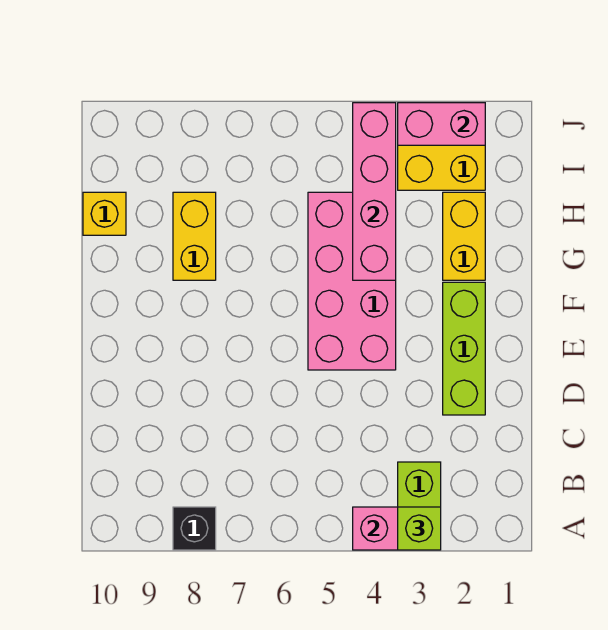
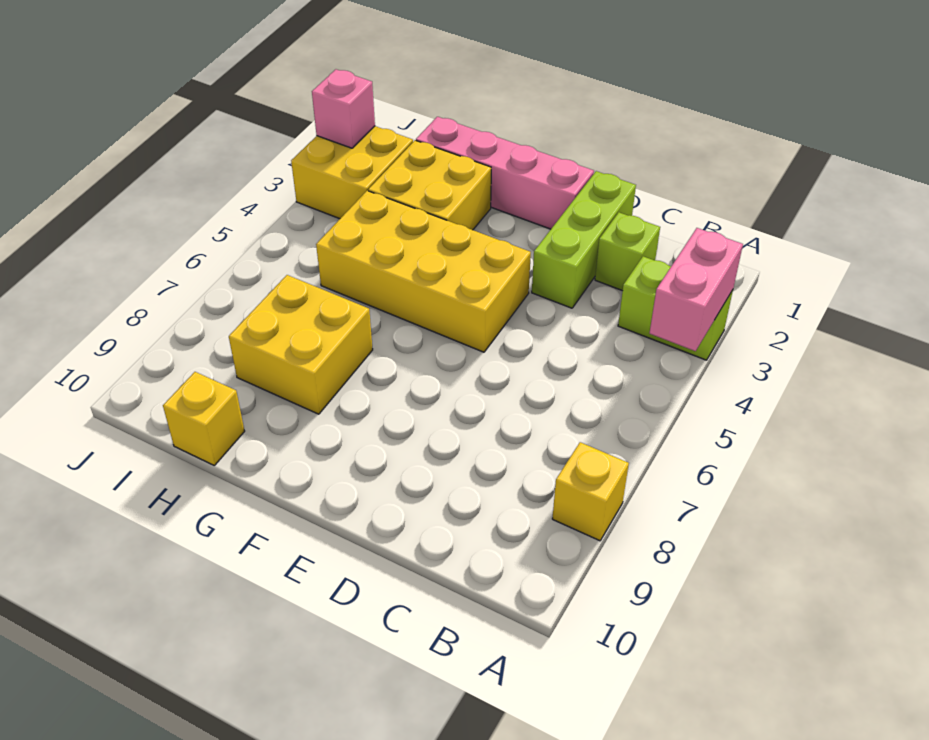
lime 1x1 brick [398,507,441,550] -> lime 1x1 brick moved to [595,212,660,291]
black 1x1 brick [173,507,216,550] -> yellow 1x1 brick [552,442,629,541]
lime 1x3 brick [443,282,485,415] -> lime 1x3 brick turned to [532,171,636,308]
pink 2x4 brick [308,192,396,370] -> yellow 2x4 brick [316,191,531,352]
yellow 1x2 brick [443,192,485,280] -> yellow 2x2 brick [368,140,491,230]
pink 1x4 brick [353,103,396,280] -> pink 1x4 brick moved to [416,117,594,229]
yellow 1x2 brick [173,192,216,280] -> yellow 2x2 brick [229,275,373,414]
pink 1x2 brick [398,103,485,145] -> pink 1x1 brick [312,69,375,148]

